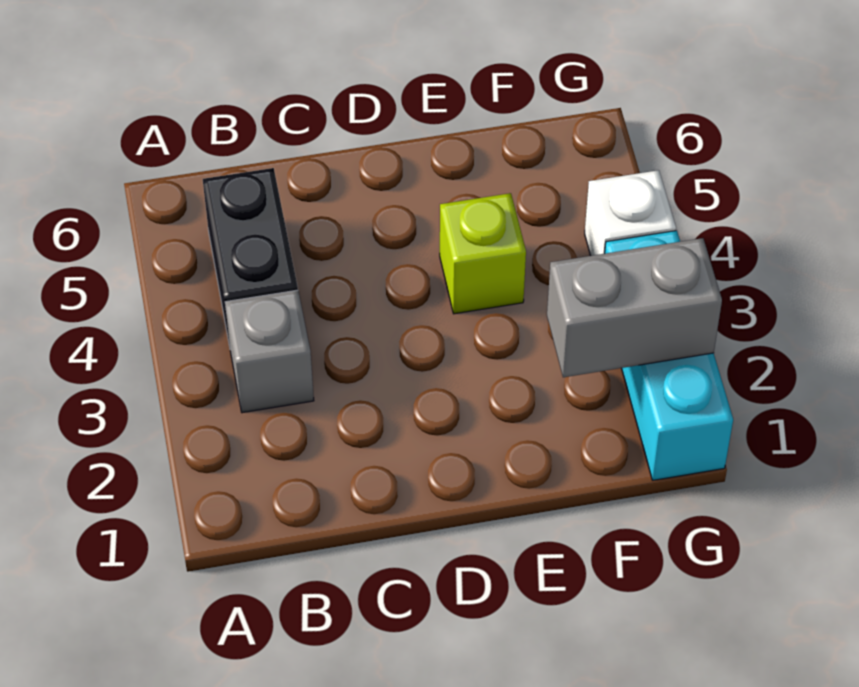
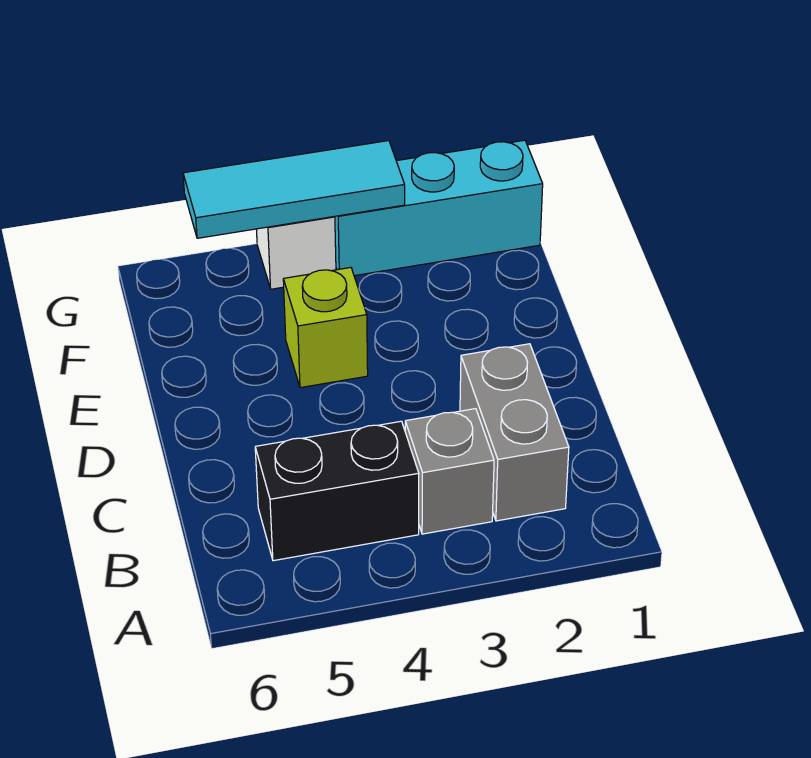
grey 1x2 brick [547,238,722,377] -> grey 1x2 brick moved to [460,344,569,521]
none -> cyan 1x3 tile [183,141,405,238]

